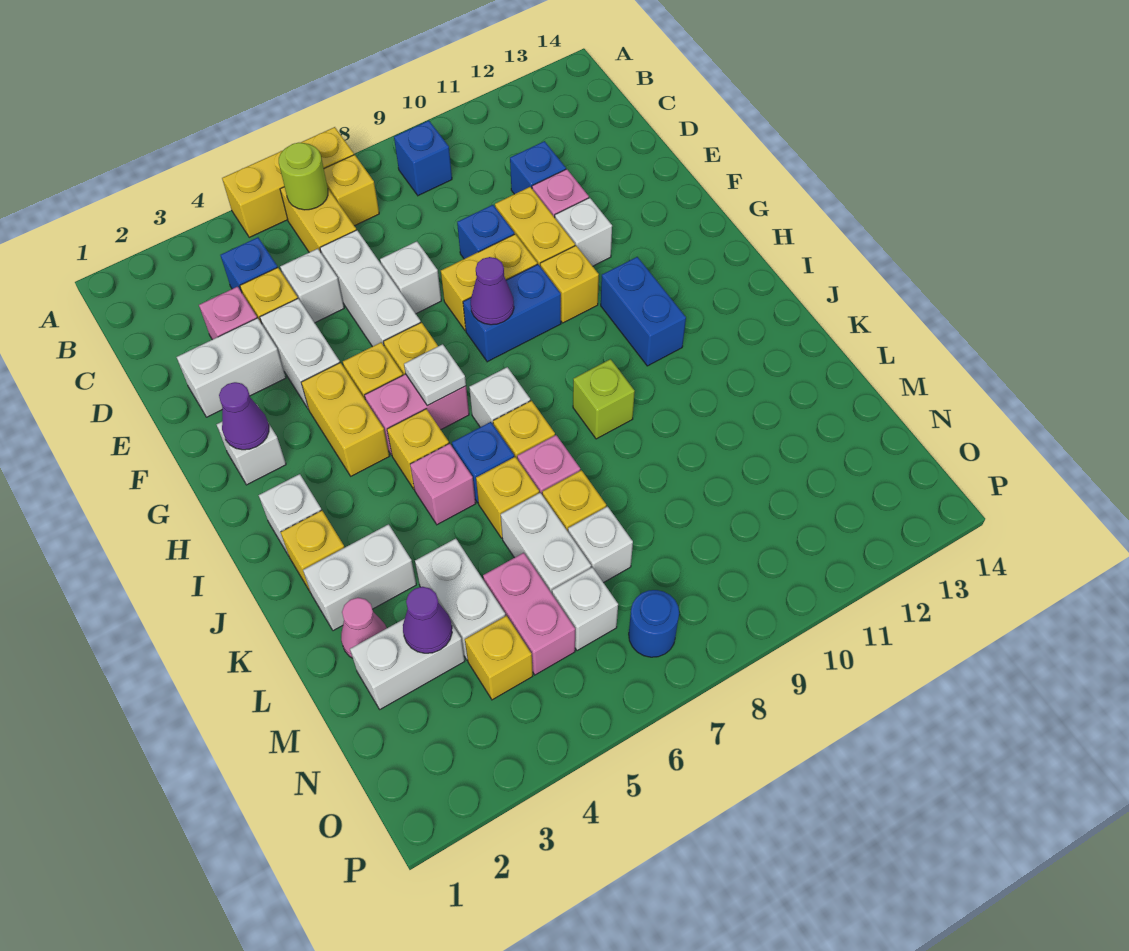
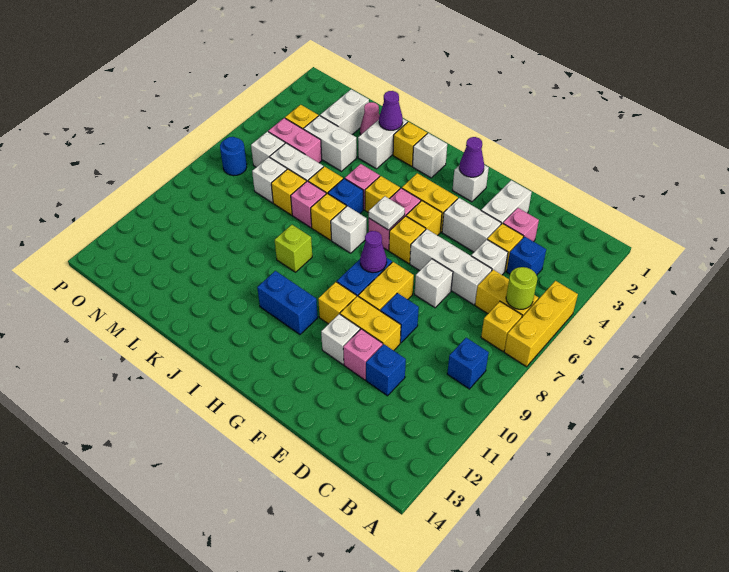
purple 1x1 cone [403,587,452,653] -> purple 1x1 cone moved to [379,91,403,130]

